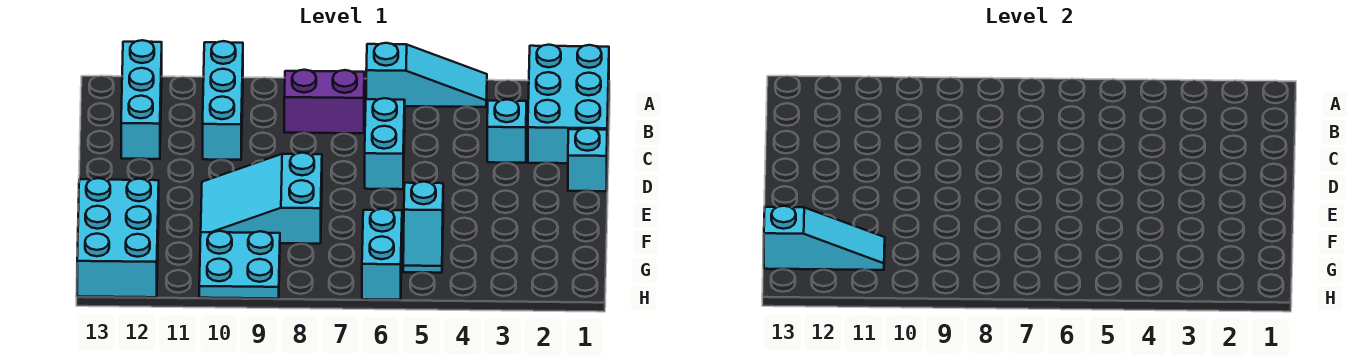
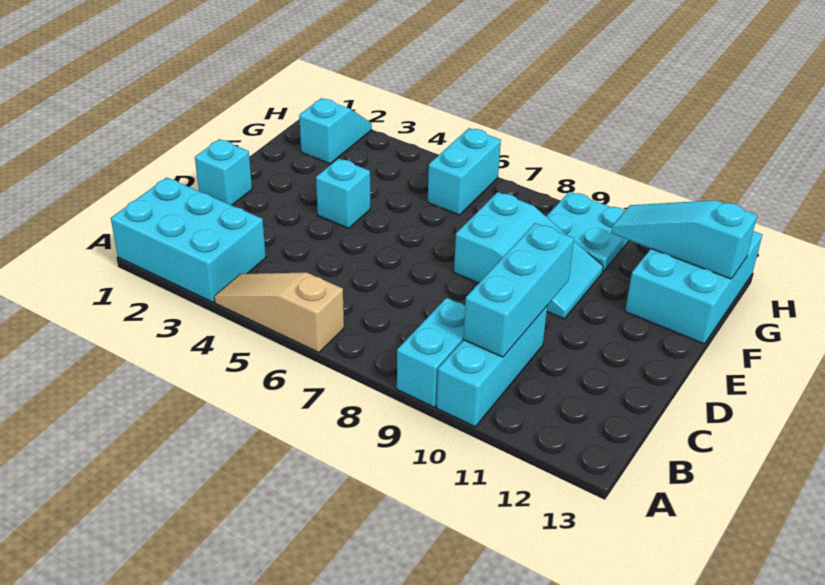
cyan 2x3 brick [528,45,609,163] -> cyan 2x3 brick turned to [111,177,266,302]
cyan 1x3 slope [366,43,487,107] -> tan 1x3 slope [214,273,344,352]
cyan 1x3 brick [121,40,162,159] -> cyan 1x3 brick moved to [463,223,574,357]
purple 1x2 brick [284,70,364,133] -> none
cyan 1x1 brick [487,100,527,163] -> cyan 1x1 brick moved to [316,158,370,228]
cyan 1x2 brick [365,98,405,189] -> cyan 1x2 brick moved to [397,298,465,407]
cyan 1x2 slope [403,182,443,273] -> cyan 1x2 slope moved to [299,98,372,164]

